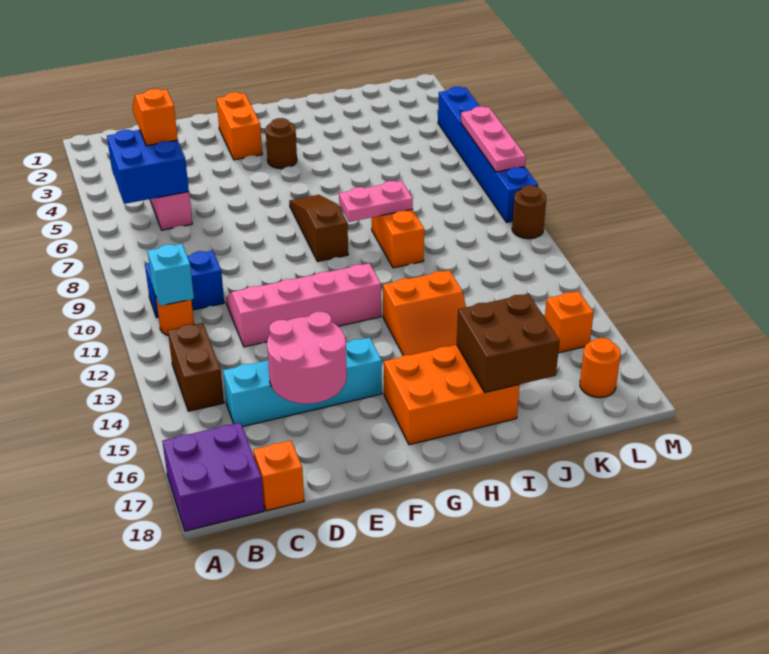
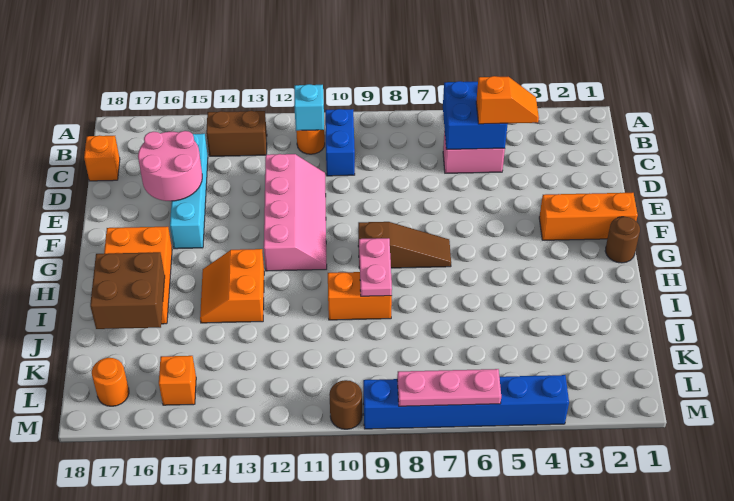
purple 2x2 brick [162,422,264,531] -> none
orange 1x2 brick [217,92,262,160] -> orange 1x3 brick [539,193,638,240]
brown 1x1 round brick [266,118,297,169] -> brown 1x1 round brick moved to [605,217,640,263]

